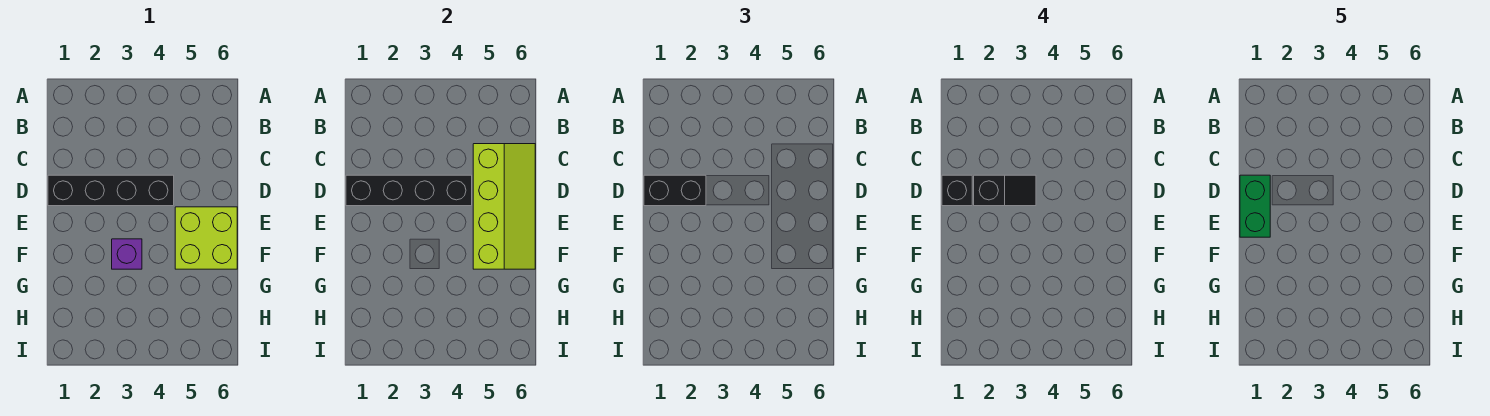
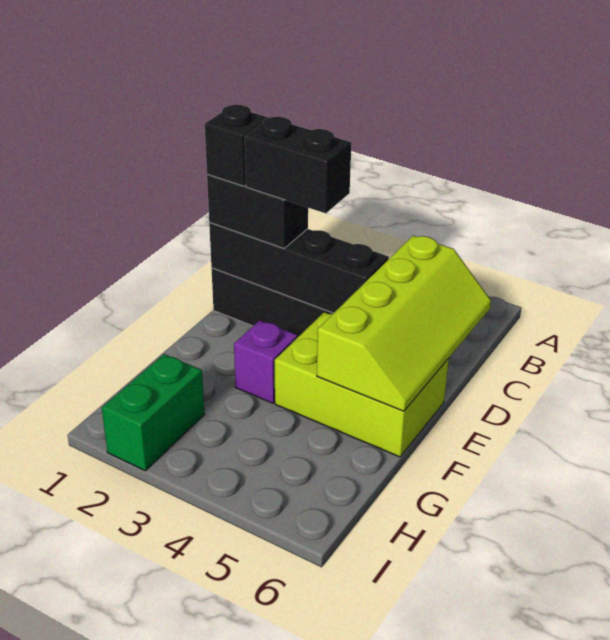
green 1x2 brick [1240,175,1270,237] -> green 1x2 brick moved to [102,354,205,471]
black 1x2 slope [974,175,1036,206] -> black 1x2 brick [245,117,352,213]
lime 2x2 brick [175,207,237,269] -> lime 2x3 brick [275,312,449,457]

